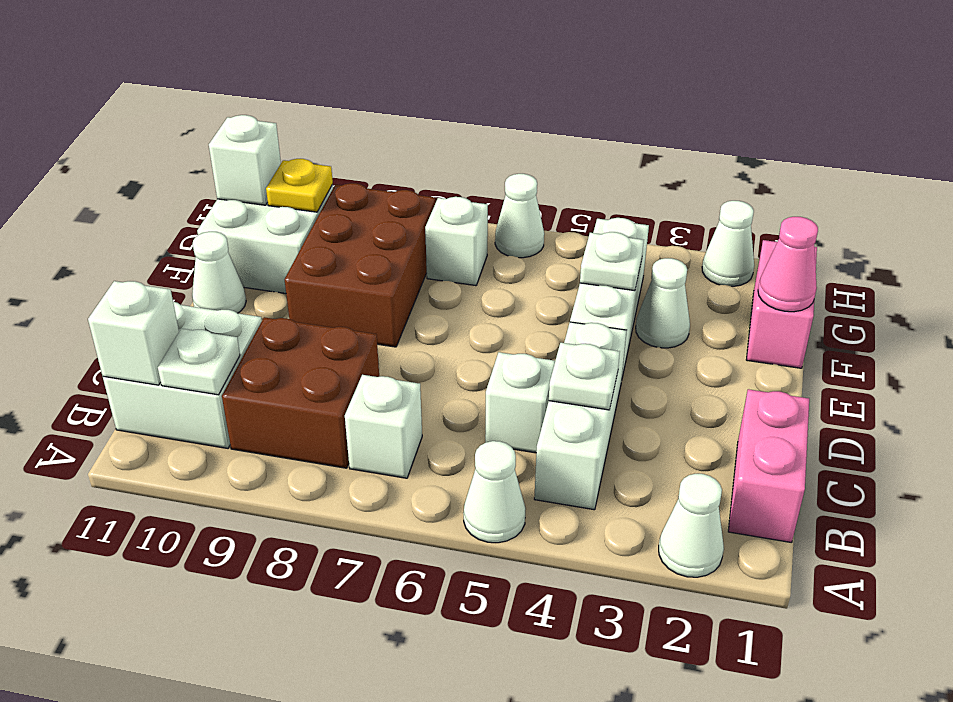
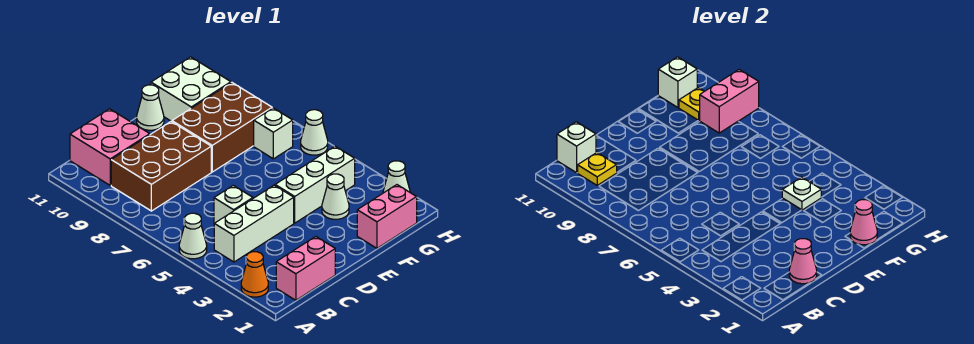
white 1x1 cone [659,474,724,577] -> orange 1x1 cone [241,252,268,297]
white 1x1 brick [345,375,422,478] -> none
brown 2x2 brick [222,317,379,468] -> brown 2x3 brick [111,122,211,211]
white 2x2 brick [103,302,262,448] -> pink 2x2 brick [70,109,150,185]
white 1x1 plate [158,329,240,395] -> yellow 1x1 plate [578,153,617,185]
none -> pink 1x1 cone [789,239,817,284]
white 1x1 plate [549,343,620,410] -> none
none -> pink 1x2 brick [700,70,759,133]

